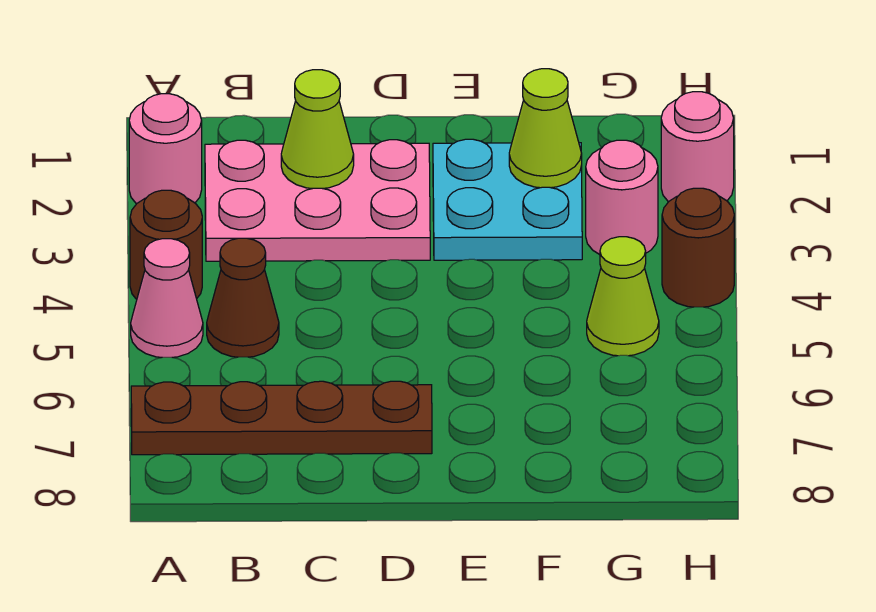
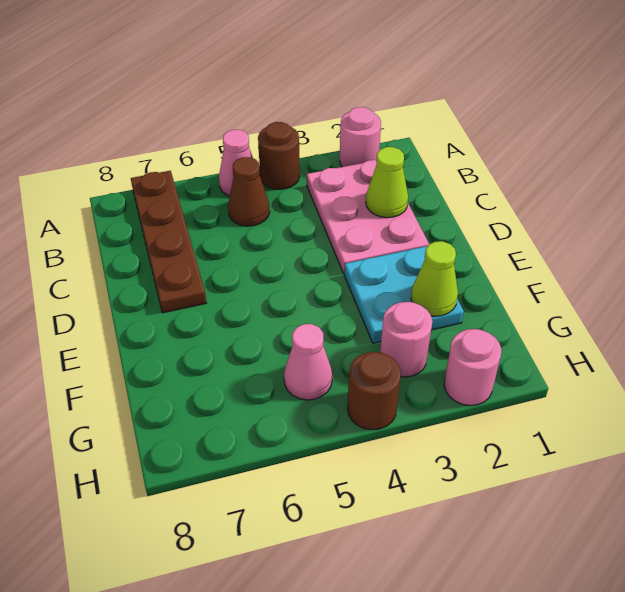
lime 1x1 cone [587,237,659,356] -> pink 1x1 cone [284,324,332,400]

